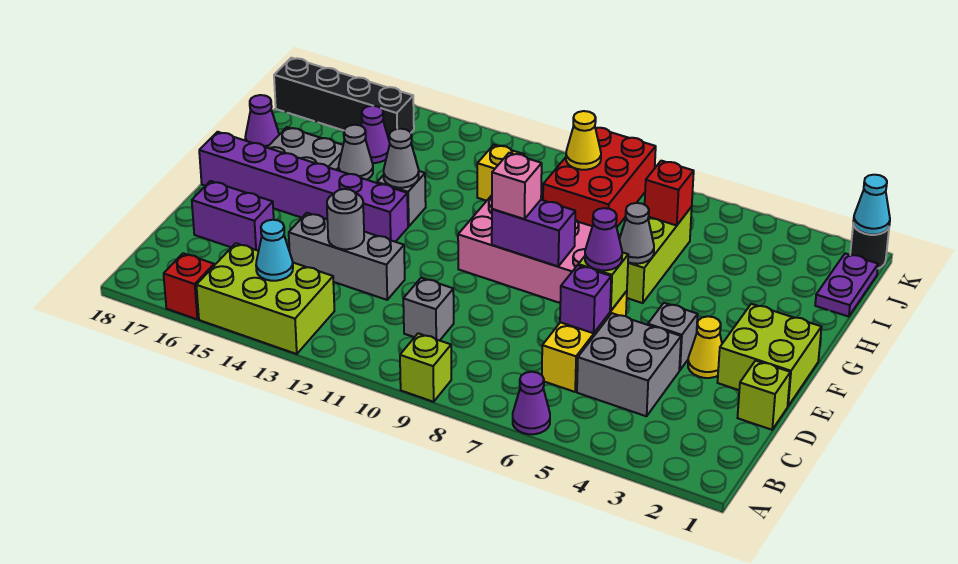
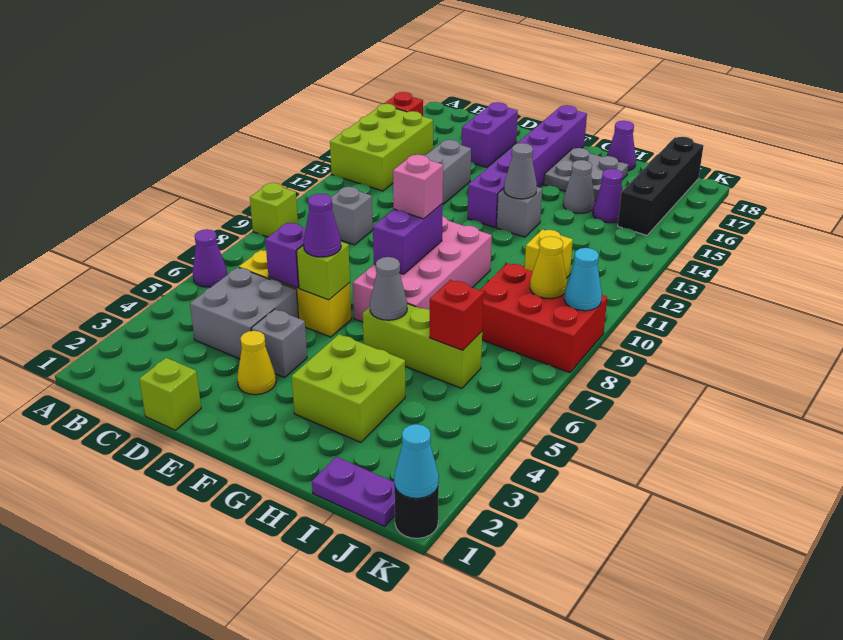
cyan 1x1 cone [256,220,293,281] -> cyan 1x1 cone moved to [564,248,602,311]
grey 1x1 round brick [327,189,364,249] -> none
lime 2x2 brick [718,304,821,406] -> lime 2x2 brick moved to [292,334,405,442]

